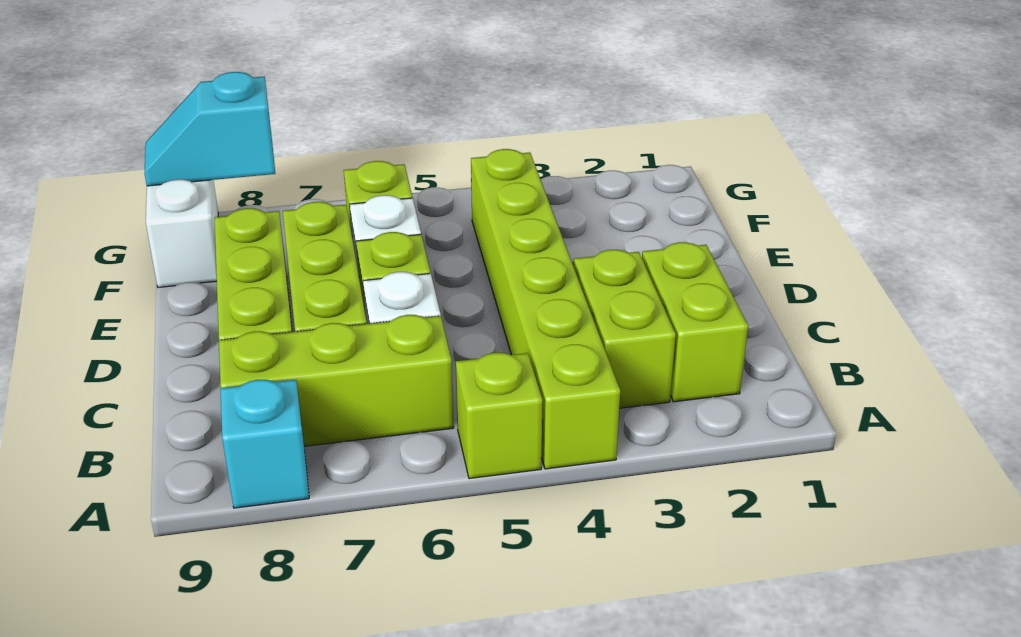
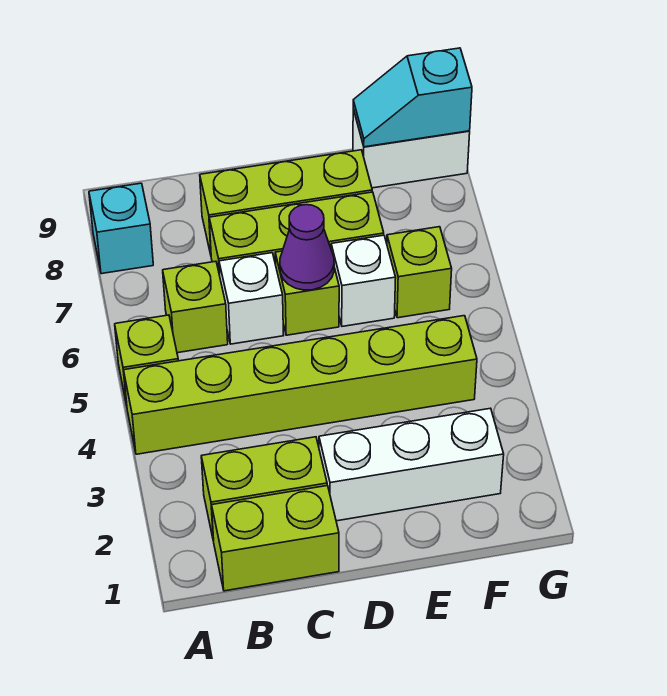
lime 1x2 brick [574,250,676,408] -> lime 1x2 brick moved to [212,486,339,591]
lime 1x3 brick [219,315,454,446] -> lime 1x1 brick [163,261,228,353]
none -> white 1x3 brick [319,408,504,521]
none -> purple 1x1 cone [280,205,334,290]
cyan 1x2 slope [145,72,275,186] -> cyan 1x2 slope turned to [353,48,472,147]

